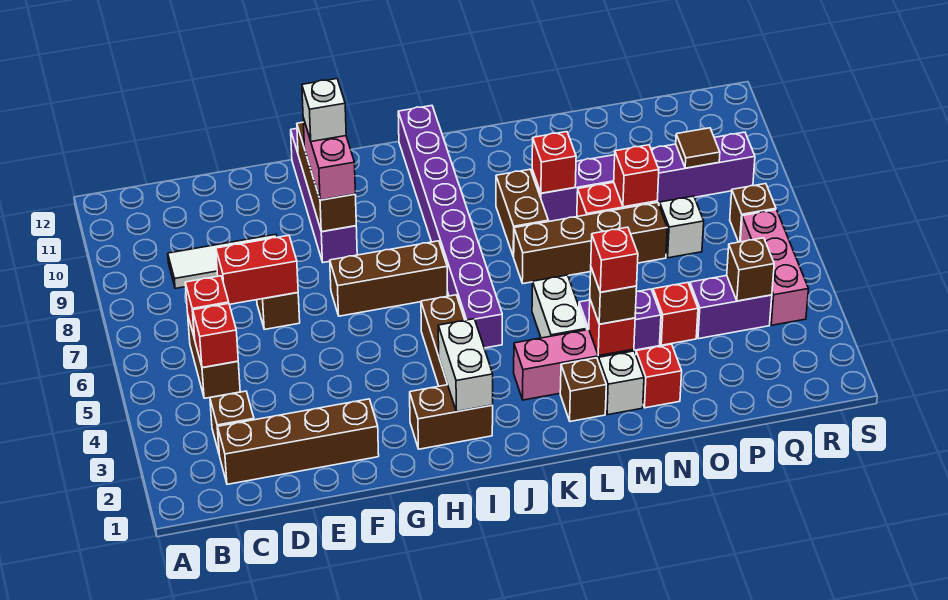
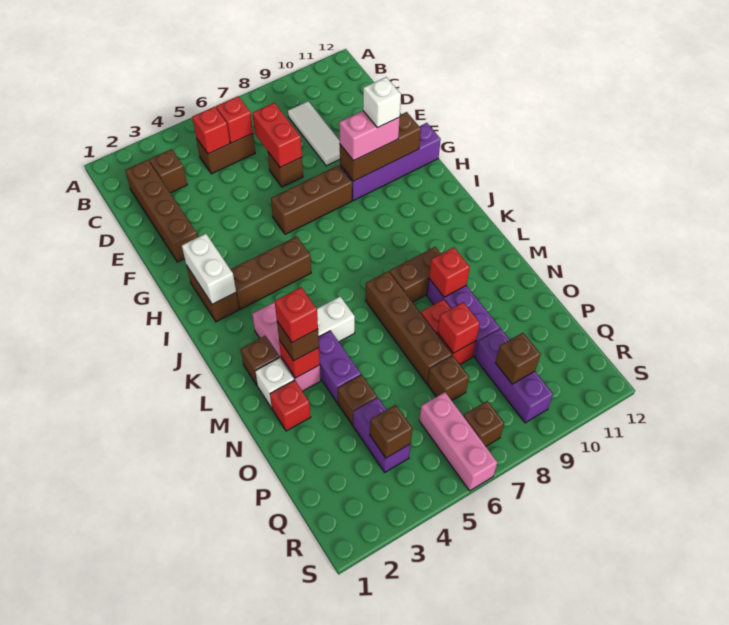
brown 1x3 brick [330,241,447,316] -> brown 1x3 brick turned to [271,165,352,234]
white 1x2 brick [438,319,493,412] -> white 1x2 brick turned to [182,234,236,304]
purple 1x8 brick [398,106,502,348] -> none
red 1x1 brick [653,283,698,345] -> brown 1x1 brick [337,375,377,425]
white 1x1 brick [659,196,704,258] -> brown 1x1 brick [427,356,469,400]
brown 1x1 tile [676,128,720,168] -> brown 1x1 brick [496,333,541,384]
pink 1x3 brick [740,210,808,325] -> pink 1x3 brick turned to [419,392,497,491]

